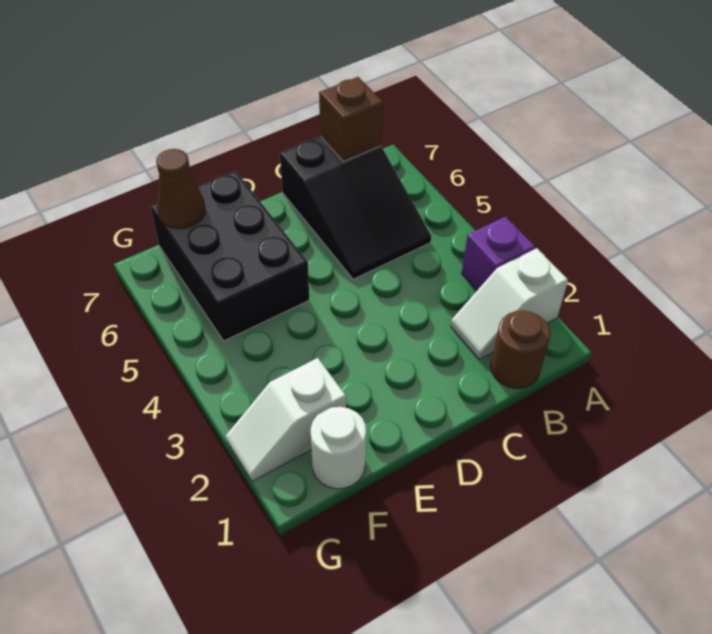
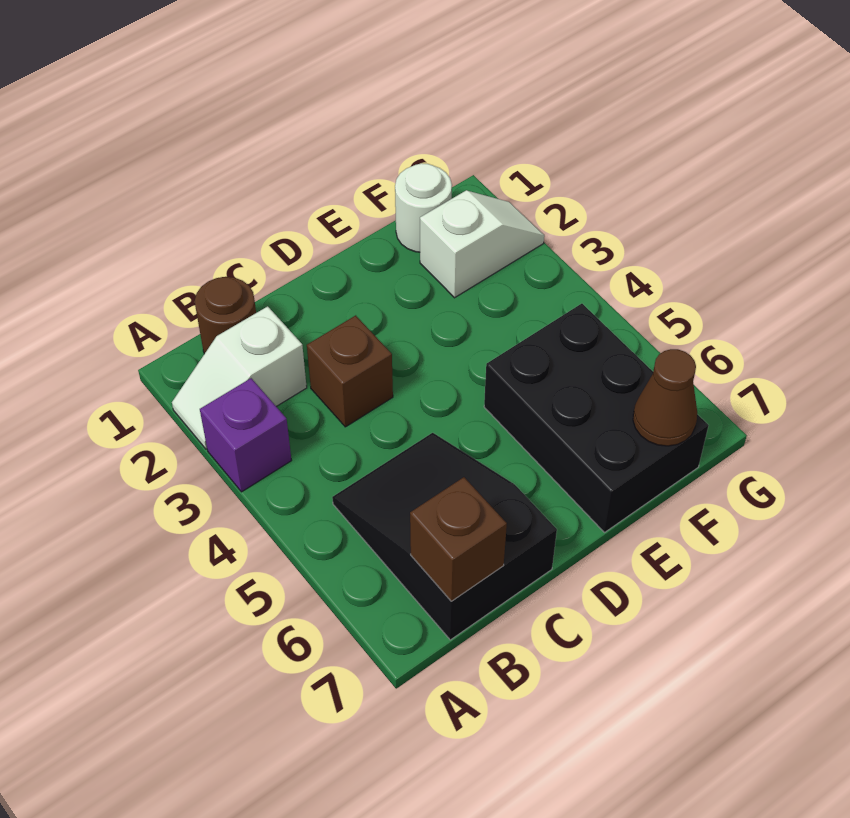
white 1x2 slope [451,248,568,359] -> white 1x2 slope turned to [172,306,307,449]
none -> brown 1x1 brick [307,315,393,427]

